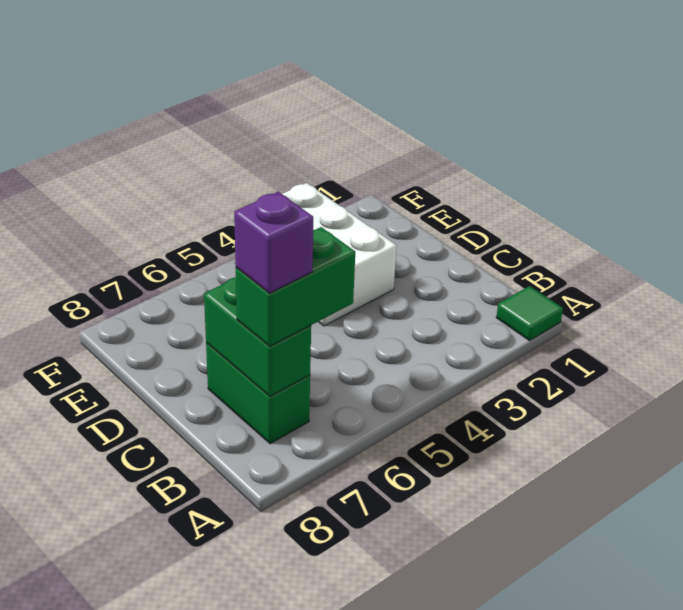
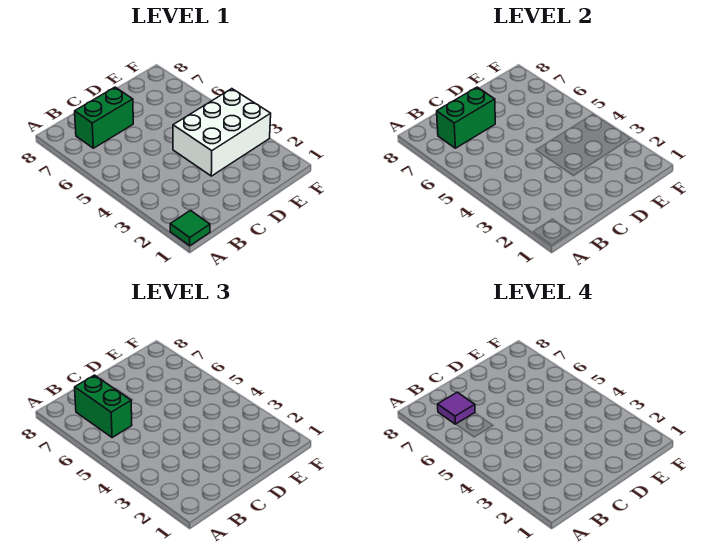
purple 1x1 brick [234,192,313,293] -> purple 1x1 tile [438,392,475,424]

